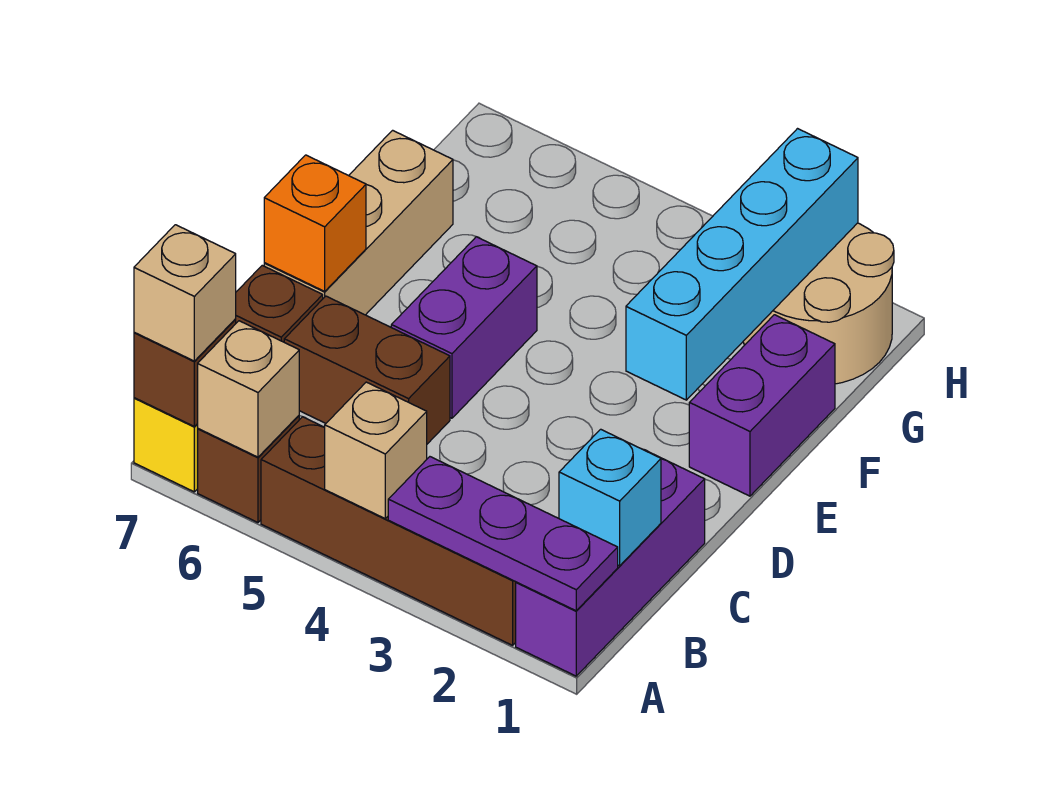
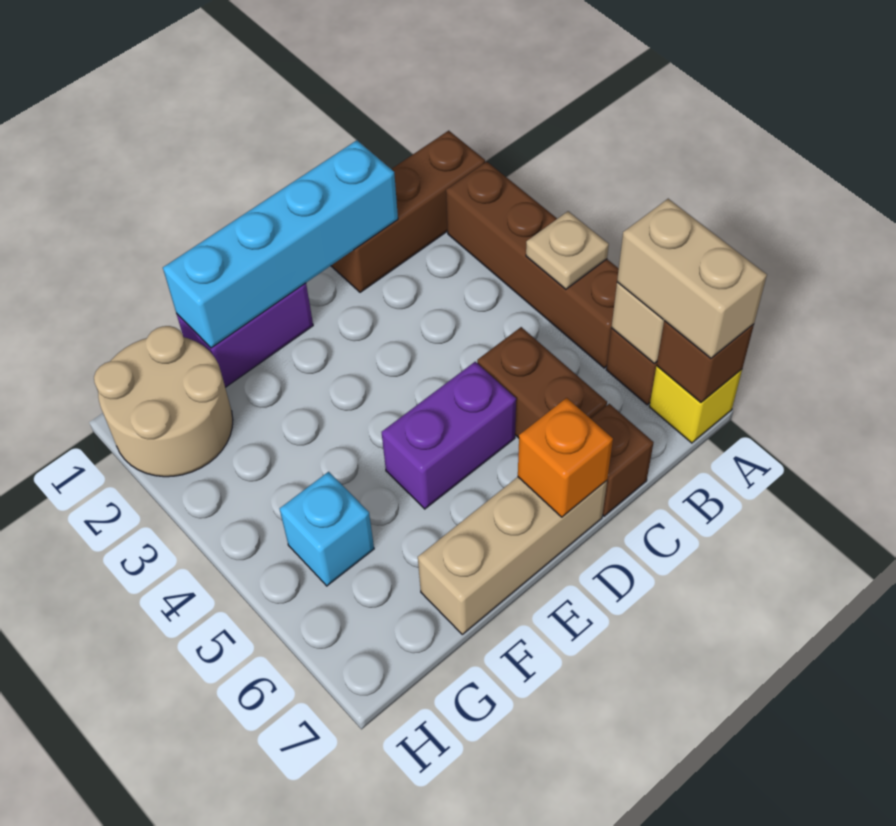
purple 1x3 brick [516,450,705,676] -> brown 1x3 brick [331,131,485,292]
purple 1x3 plate [388,457,618,611] -> none
tan 1x1 brick [325,382,427,518] -> tan 1x1 plate [526,211,609,289]
tan 1x1 brick [134,225,236,361] -> tan 1x2 brick [617,199,767,358]
cyan 1x1 brick [559,429,661,566] -> cyan 1x1 brick moved to [280,472,374,586]
cyan 1x4 brick [626,129,858,400] -> cyan 1x4 brick moved to [163,140,398,348]

